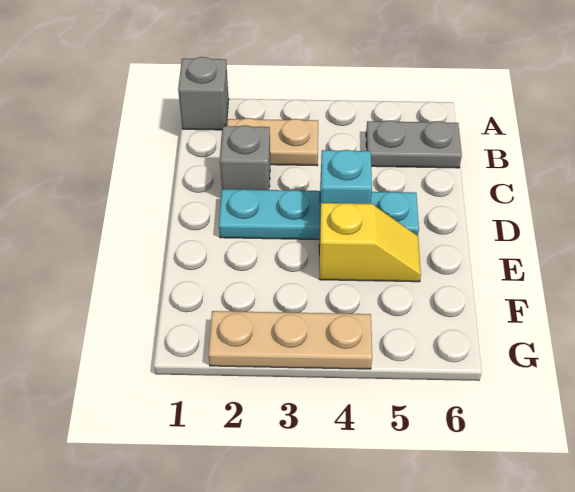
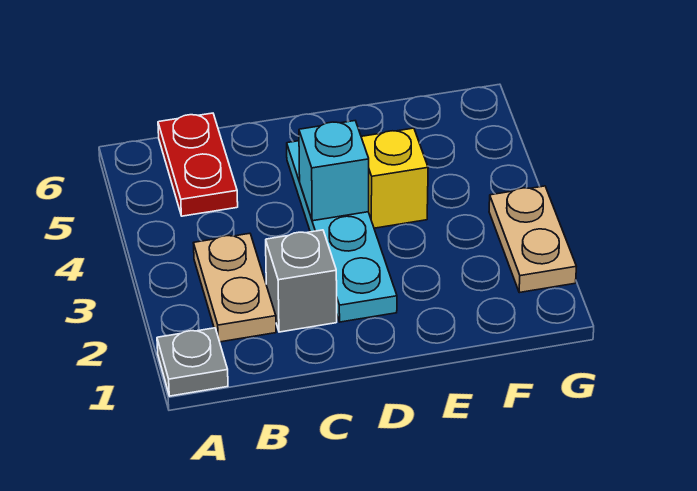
grey 1x1 brick [178,57,229,130] -> grey 1x1 plate [157,328,228,396]
grey 1x2 plate [366,120,462,168] -> red 1x2 plate [158,113,238,216]
tan 1x3 plate [208,311,372,369] -> tan 1x2 plate [489,186,577,293]

